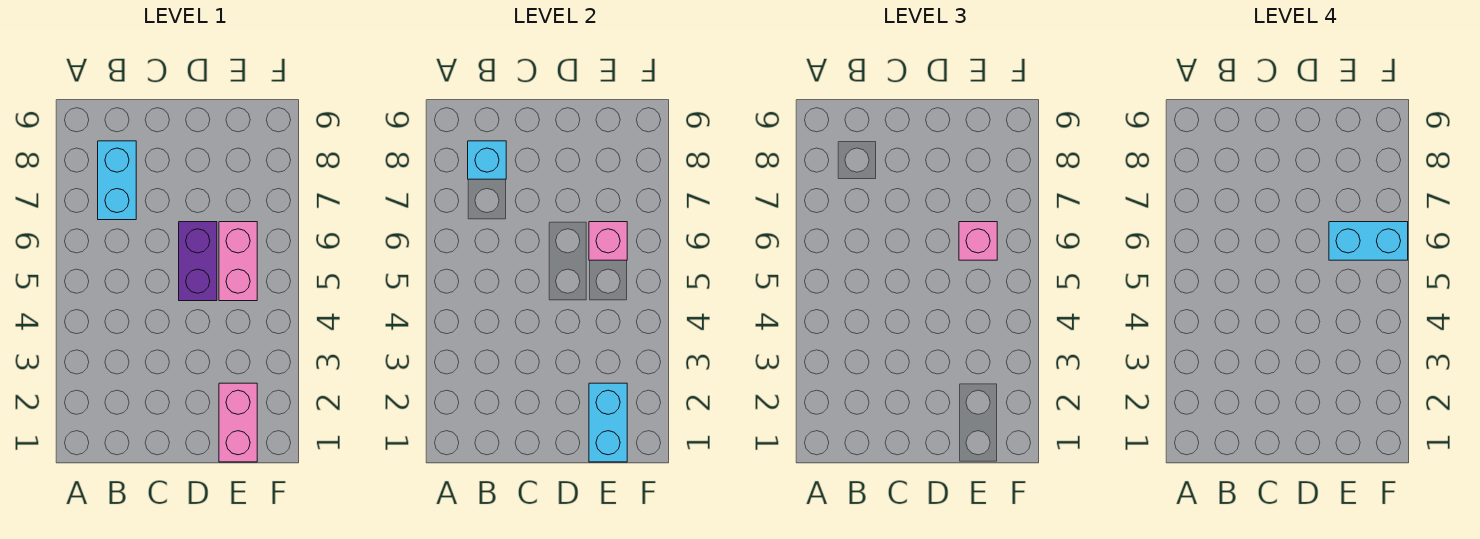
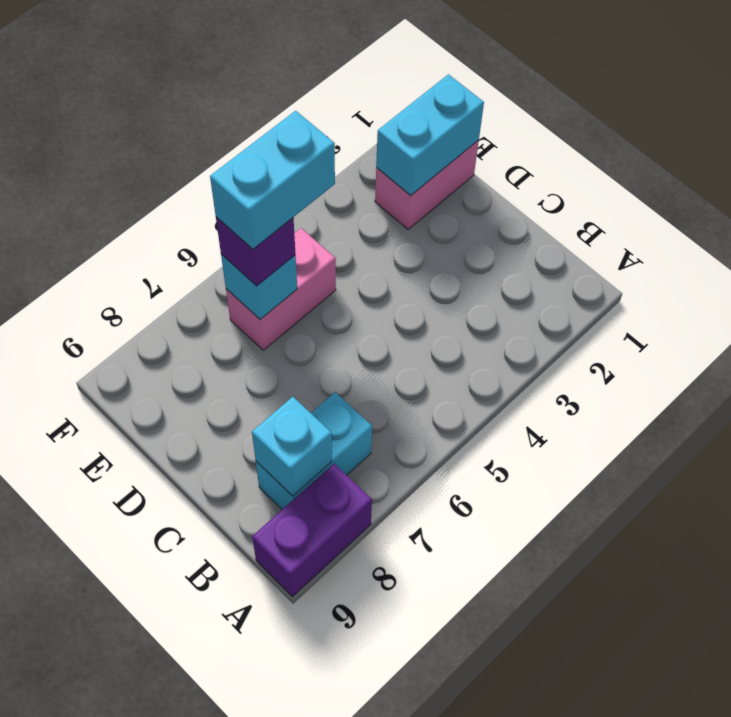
purple 1x2 brick [179,222,217,301] -> purple 1x2 brick moved to [252,464,372,597]
pink 1x1 brick [589,222,627,260] -> cyan 1x1 brick [221,254,297,319]
pink 1x1 brick [959,222,997,260] -> purple 1x1 brick [216,217,295,286]
cyan 1x2 brick [1329,222,1408,260] -> cyan 1x2 brick turned to [210,111,335,249]

